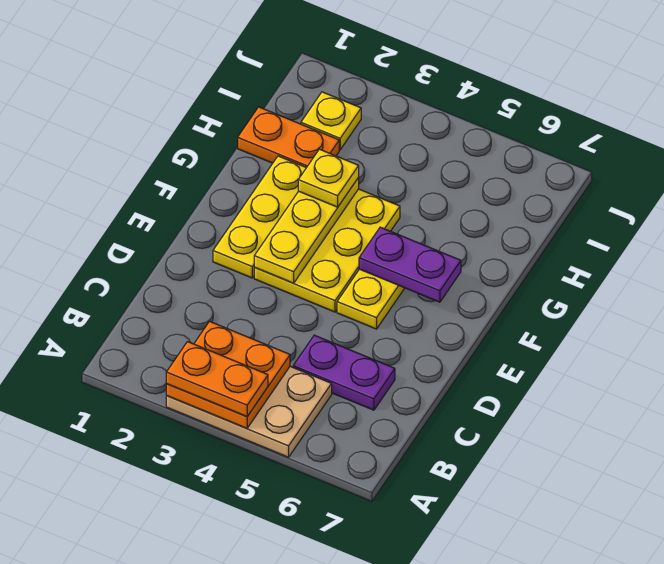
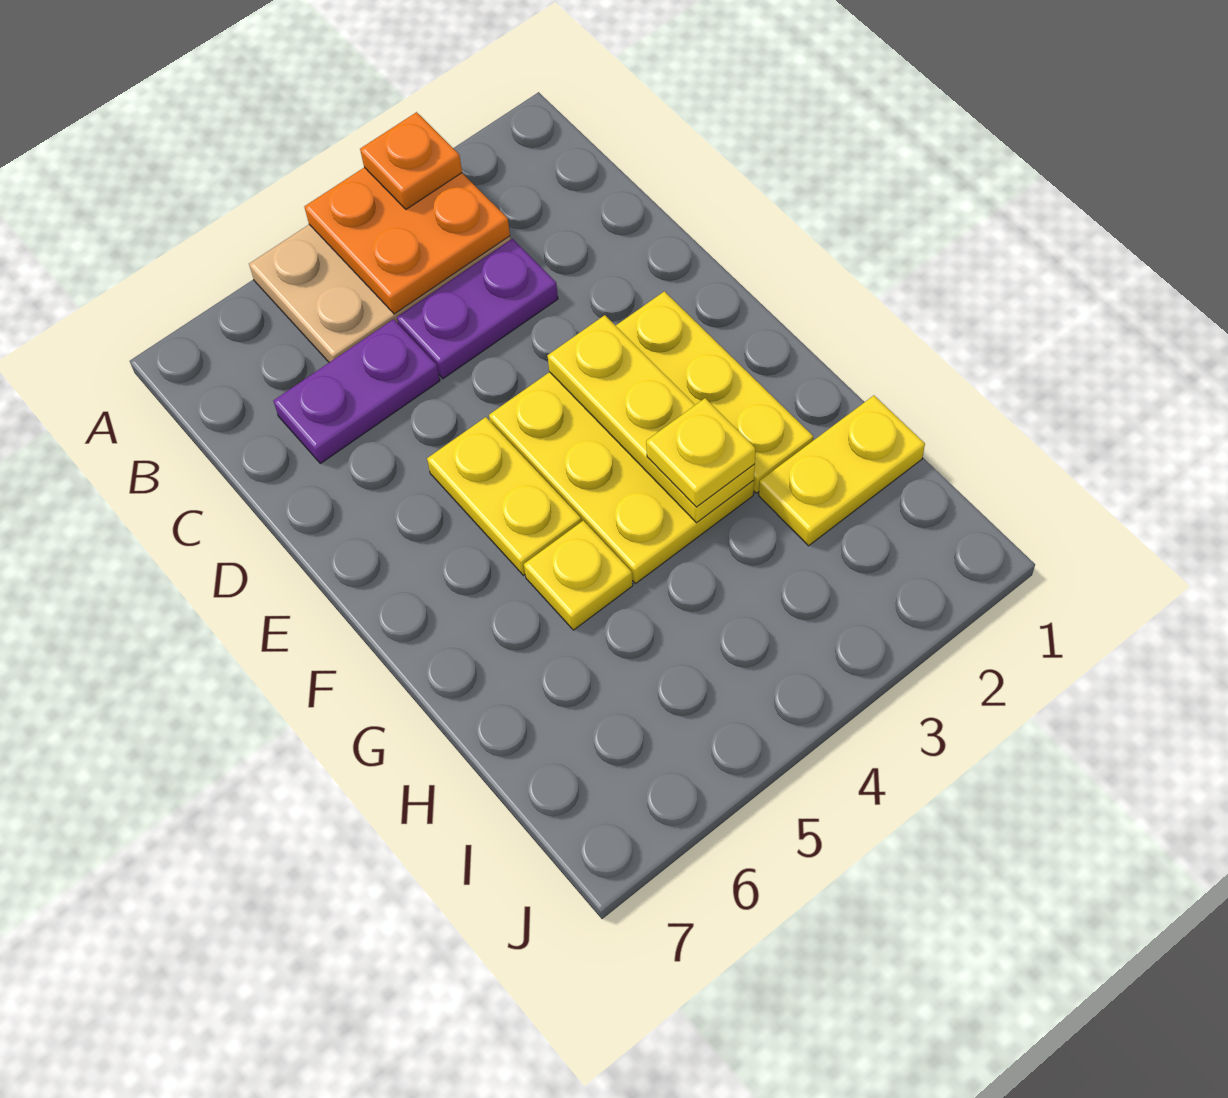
orange 1x2 plate [166,342,268,417] -> orange 1x1 plate [360,112,462,209]
purple 1x2 plate [359,227,461,302] -> purple 1x2 plate moved to [397,239,558,379]
orange 1x2 plate [238,107,339,168] -> yellow 1x2 plate [759,396,925,546]
yellow 1x1 plate [301,92,361,150] -> yellow 1x1 plate moved to [524,521,633,630]

